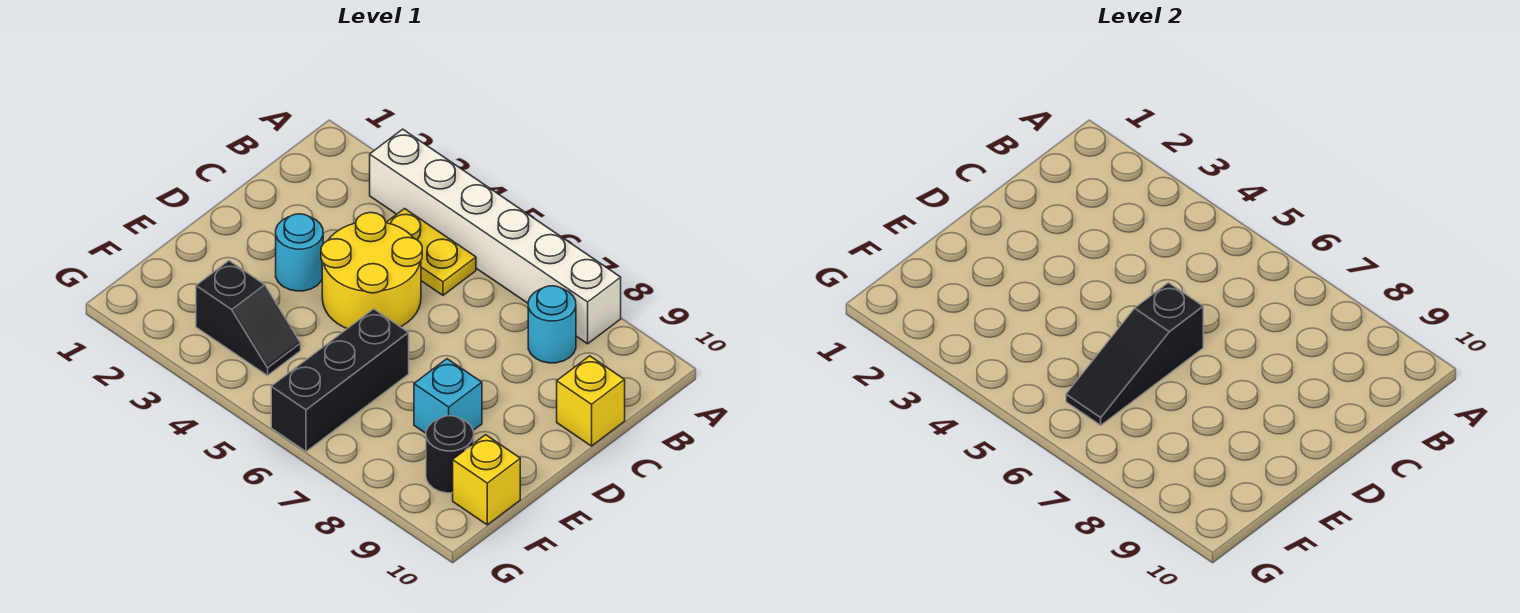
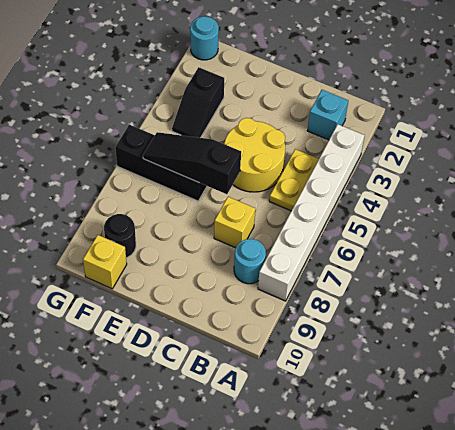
yellow 1x1 brick [557,356,625,446] -> yellow 1x1 brick moved to [214,197,255,248]
cyan 1x1 round brick [276,214,323,291] -> cyan 1x1 round brick moved to [190,16,219,60]
cyan 1x1 brick [414,359,482,433] -> cyan 1x1 brick moved to [307,90,348,140]

